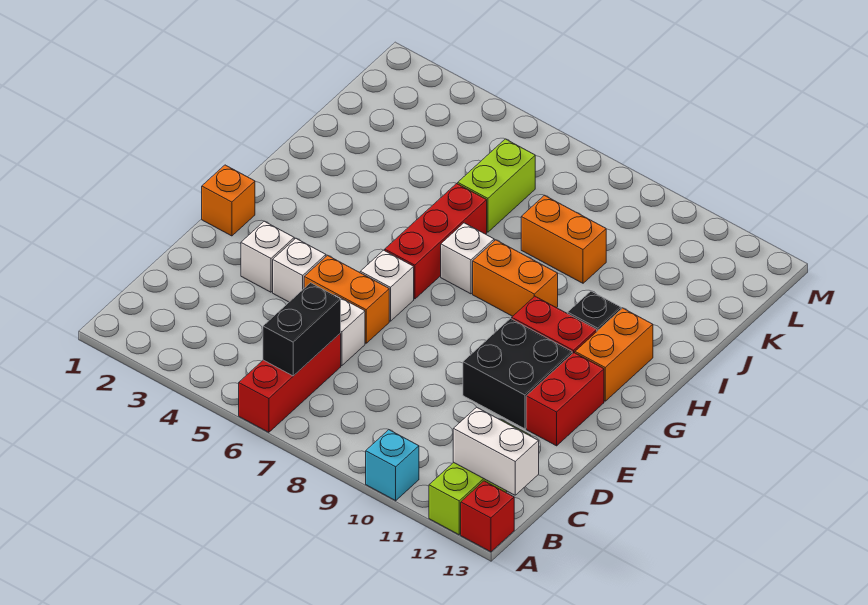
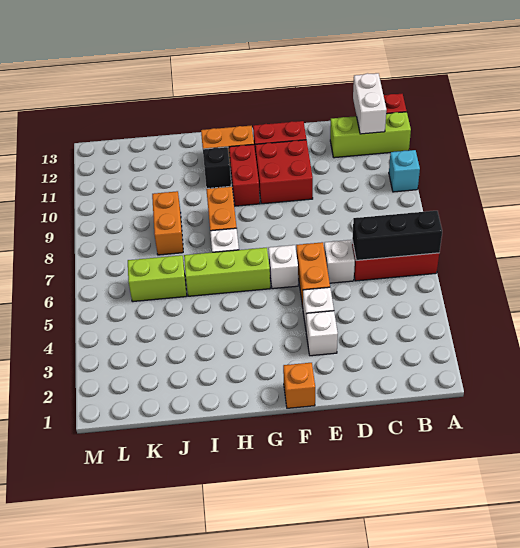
black 1x2 brick [263,283,341,376] -> black 1x3 brick [352,211,442,260]
black 2x2 brick [463,318,572,429] -> red 2x2 brick [255,140,313,204]
red 1x3 brick [385,184,487,299] -> lime 1x3 brick [184,248,270,296]

